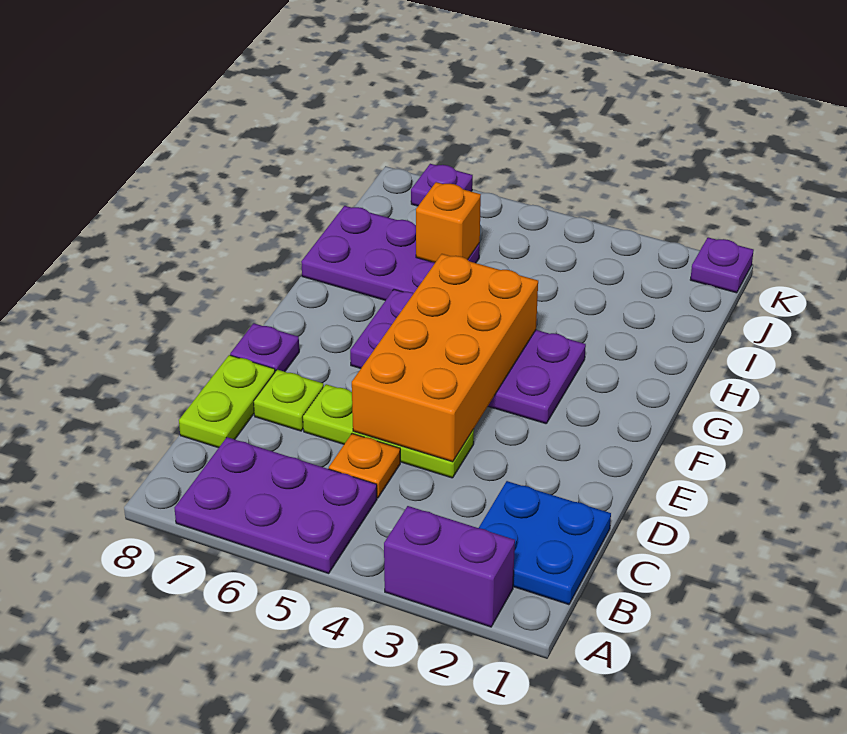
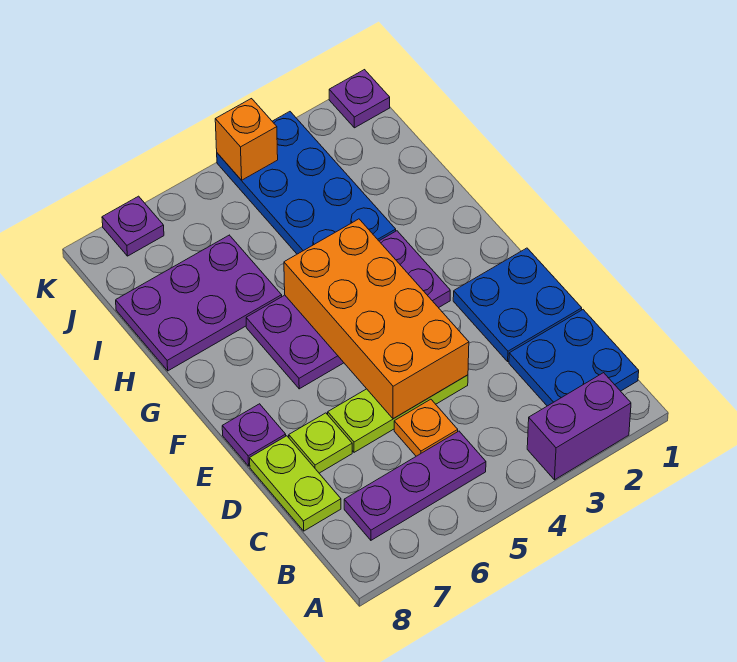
purple 2x3 plate [175,437,377,574] -> purple 1x3 plate [344,431,486,540]
none -> blue 2x2 plate [453,248,582,361]
none -> blue 2x4 plate [217,112,396,254]
orange 1x1 brick [416,182,481,263] -> orange 1x1 brick moved to [215,99,278,180]

